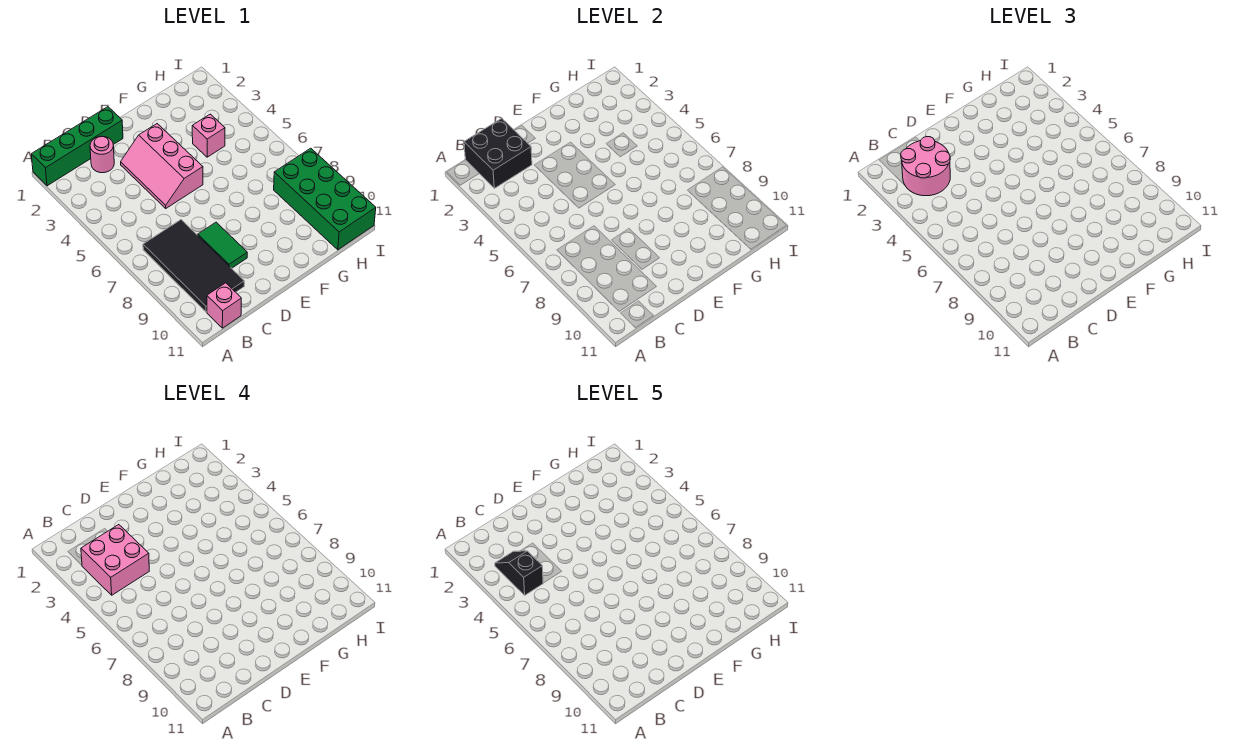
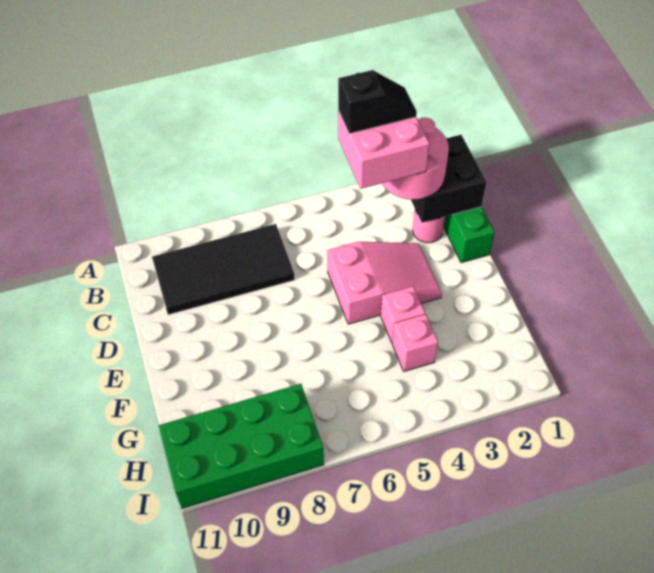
pink 1x1 brick [207,283,241,328] -> pink 1x1 brick moved to [381,286,425,342]
pink 2x3 slope [121,124,203,208] -> pink 2x3 slope turned to [327,242,442,324]
green 1x2 tile [198,222,247,268] -> none

